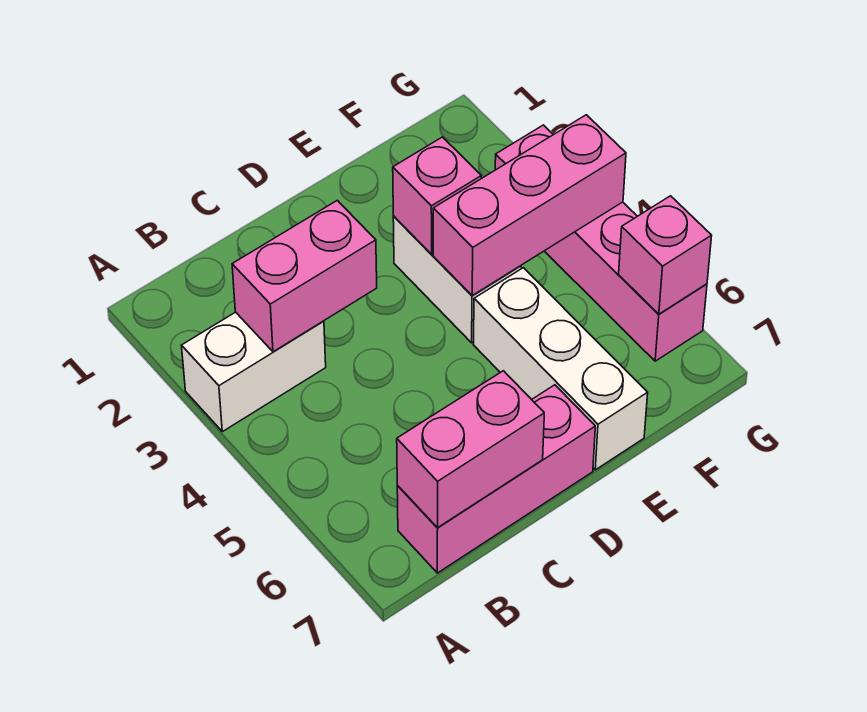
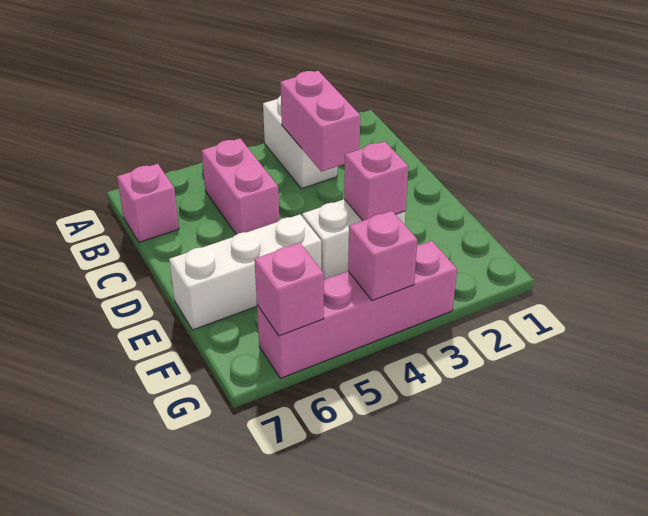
pink 1x3 brick [397,385,595,573] -> pink 1x1 brick [117,164,179,242]
pink 1x2 brick [397,371,544,528] -> pink 1x2 brick moved to [202,138,279,235]
pink 1x3 brick [433,115,626,296] -> pink 1x1 brick [348,211,417,301]

